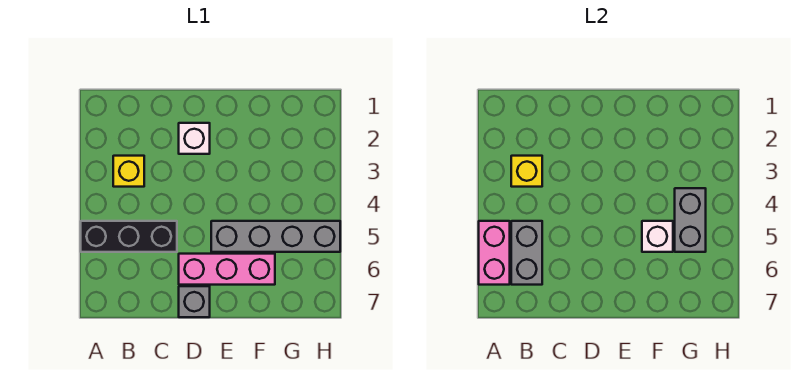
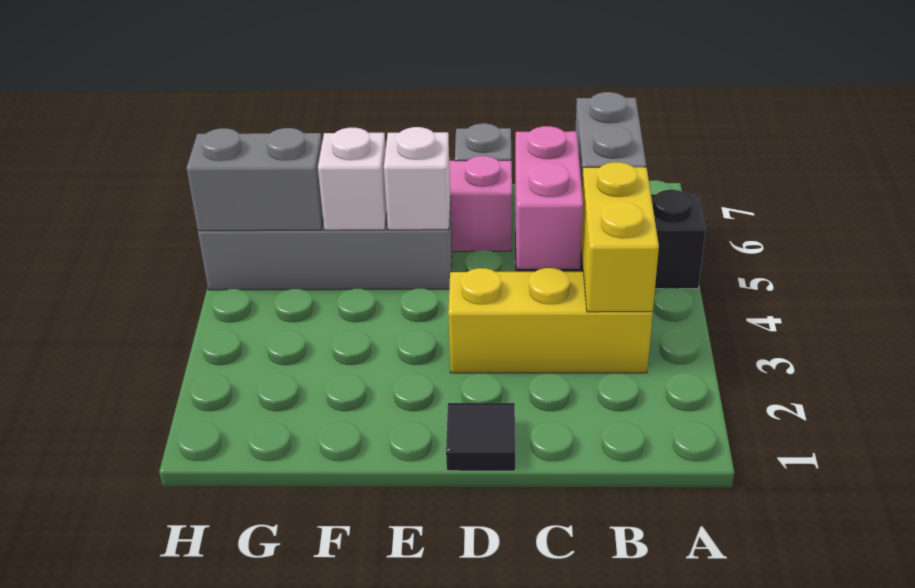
pink 1x2 brick [479,221,510,285] -> pink 1x2 brick moved to [515,126,583,269]
yellow 1x1 brick [113,156,144,187] -> yellow 1x3 brick [448,268,653,373]
yellow 1x1 brick [511,156,542,187] -> yellow 1x2 brick [581,162,659,312]
none -> black 1x1 tile [446,403,515,471]
white 1x1 brick [179,123,210,154] -> white 1x1 brick moved to [384,127,450,230]
grey 1x2 brick [675,188,706,252] -> grey 1x2 brick turned to [187,128,323,231]

